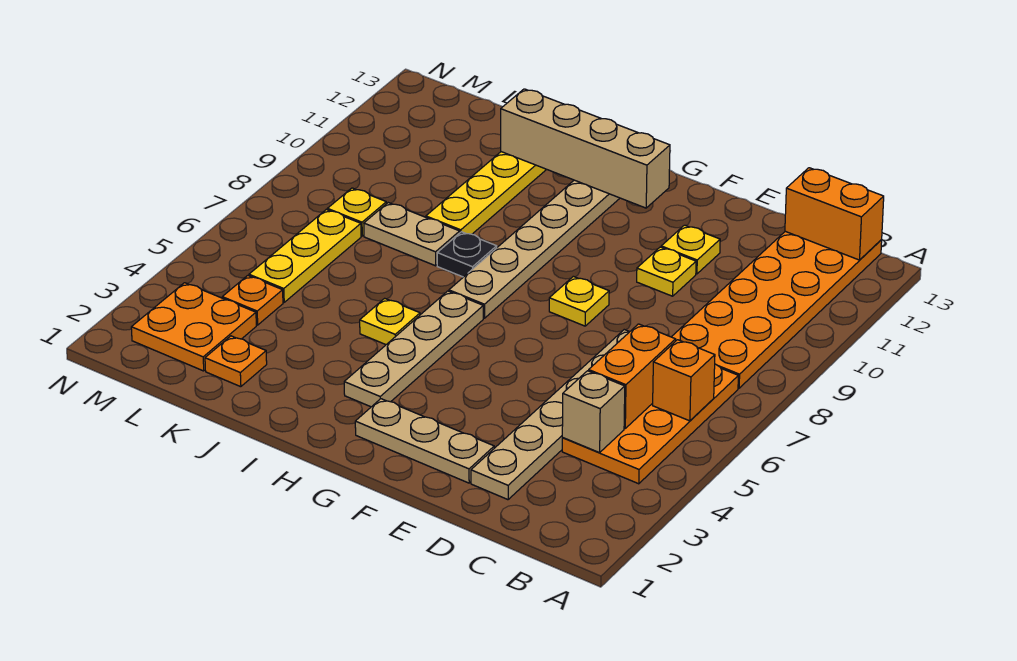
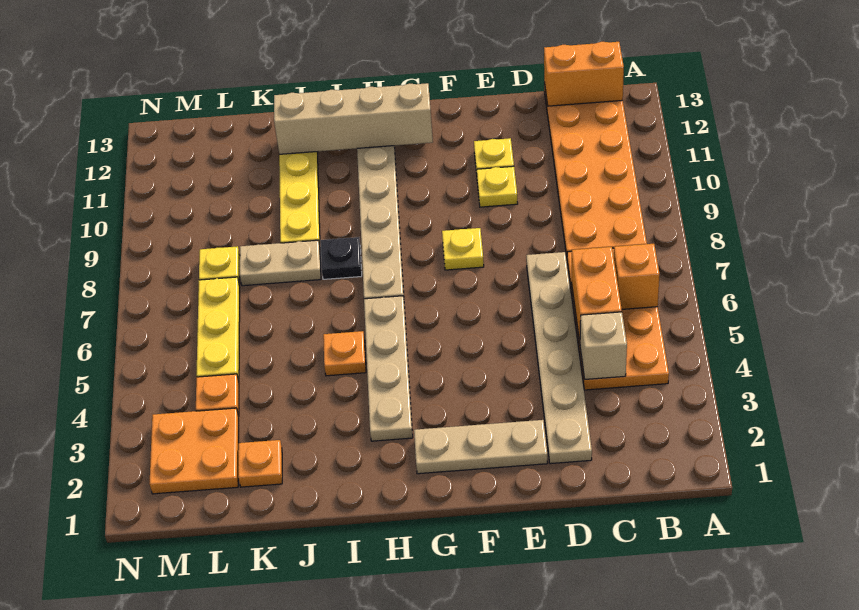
yellow 1x1 plate [360,298,420,345] -> orange 1x1 plate [323,331,366,376]

